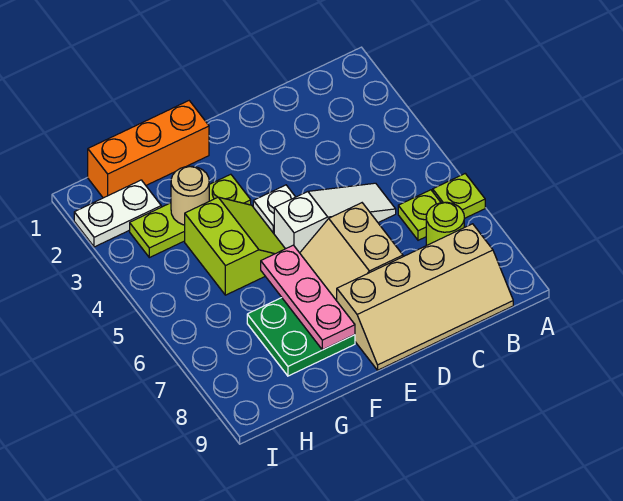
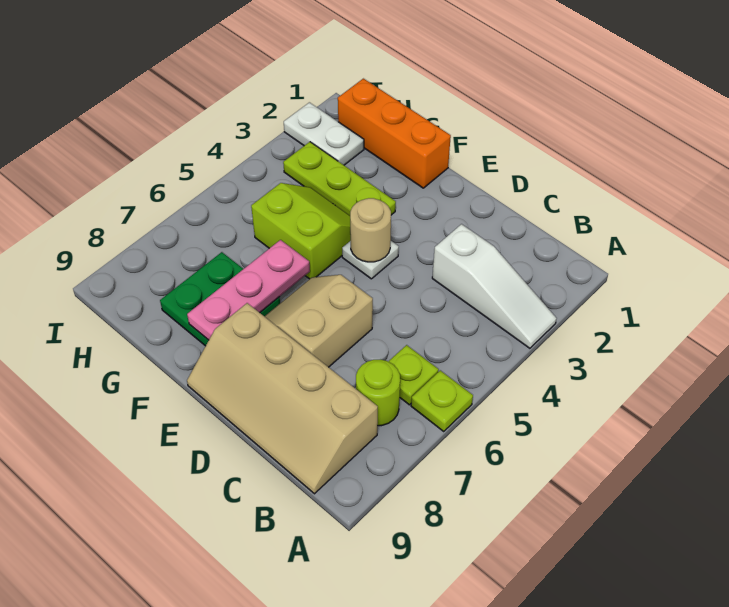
white 1x3 slope [274,183,396,253] -> white 1x3 slope moved to [432,224,557,348]
lime 2x2 slope [185,197,285,295] -> lime 2x2 slope turned to [251,183,351,279]
tan 1x1 round brick [171,166,209,225] -> tan 1x1 round brick moved to [350,198,391,262]

